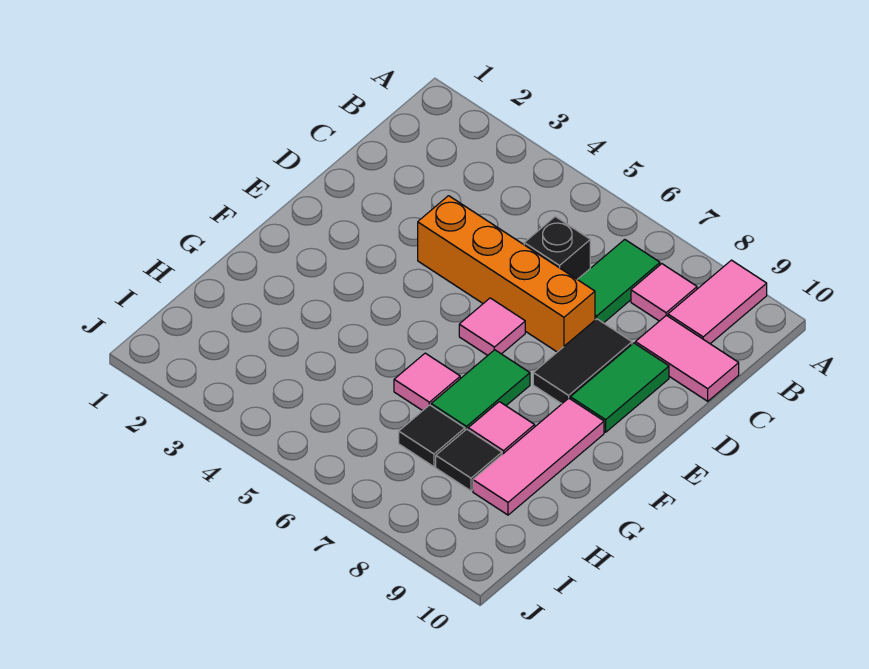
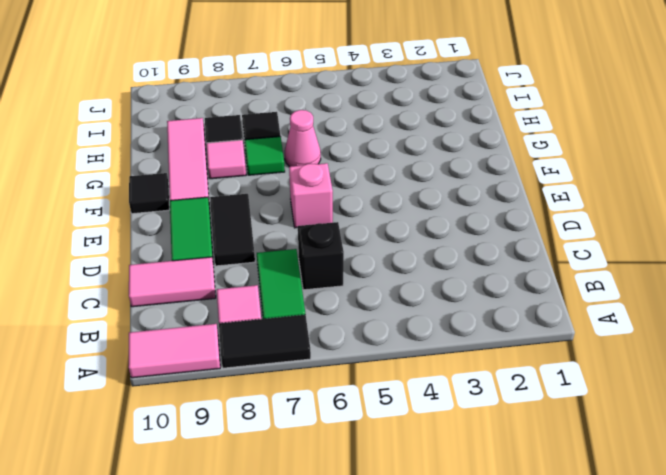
none -> black 1x2 tile [219,315,311,368]
pink 1x2 tile [668,260,767,344] -> pink 1x2 tile turned to [129,324,220,378]
orange 1x4 brick [418,196,595,352] -> none
pink 1x1 tile [459,298,525,355] -> pink 1x1 brick [289,163,333,228]
green 1x2 tile [431,350,530,430] -> green 1x1 tile [245,137,285,175]
none -> black 1x1 tile [129,173,170,214]
pink 1x1 tile [394,353,460,411] -> pink 1x1 cone [285,110,321,167]

